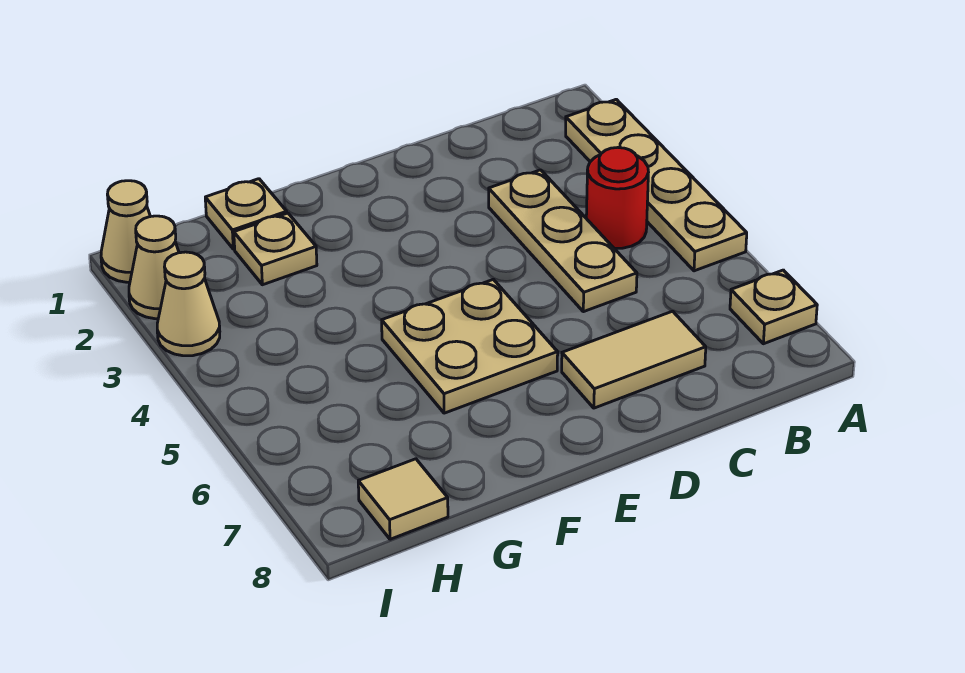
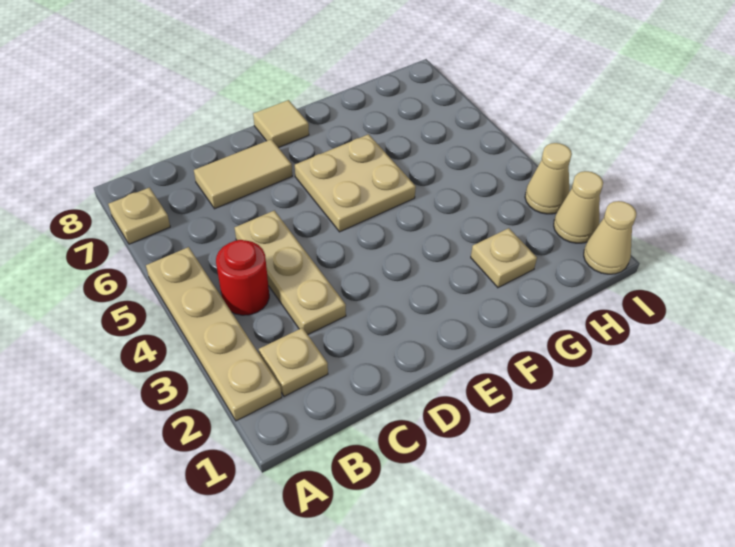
tan 1x1 plate [205,179,287,249] -> tan 1x1 plate moved to [259,328,328,396]
tan 1x1 tile [358,459,448,539] -> tan 1x1 tile moved to [253,100,309,148]

